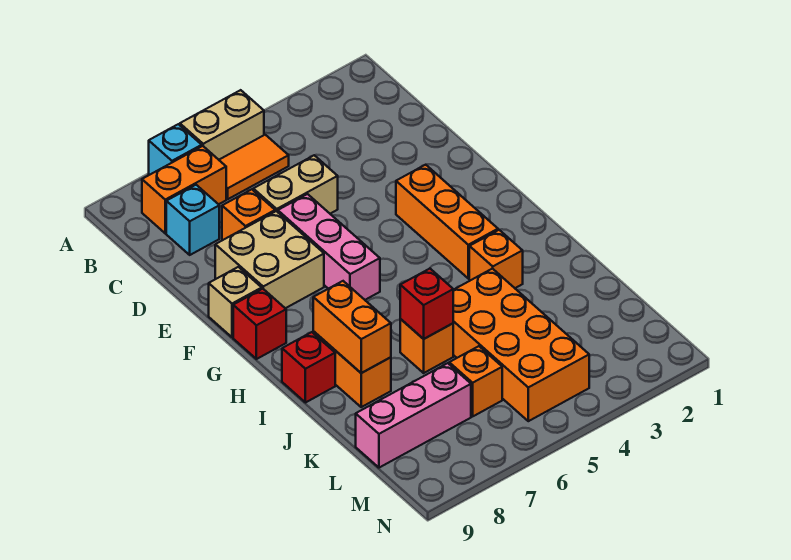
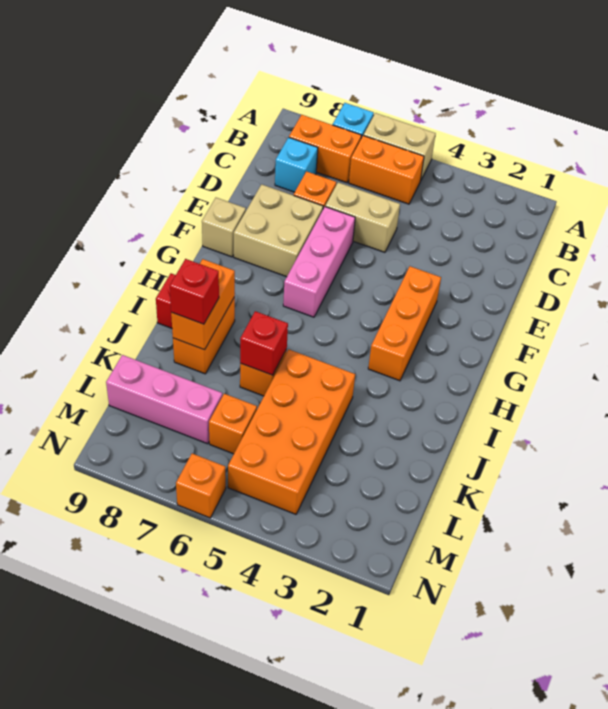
orange 1x2 tile [219,135,289,199] -> orange 1x2 brick [349,135,424,204]
red 1x1 brick [233,289,286,359] -> red 1x1 brick moved to [170,259,219,324]
orange 1x1 brick [469,230,523,288] -> orange 1x1 brick moved to [176,454,226,518]

